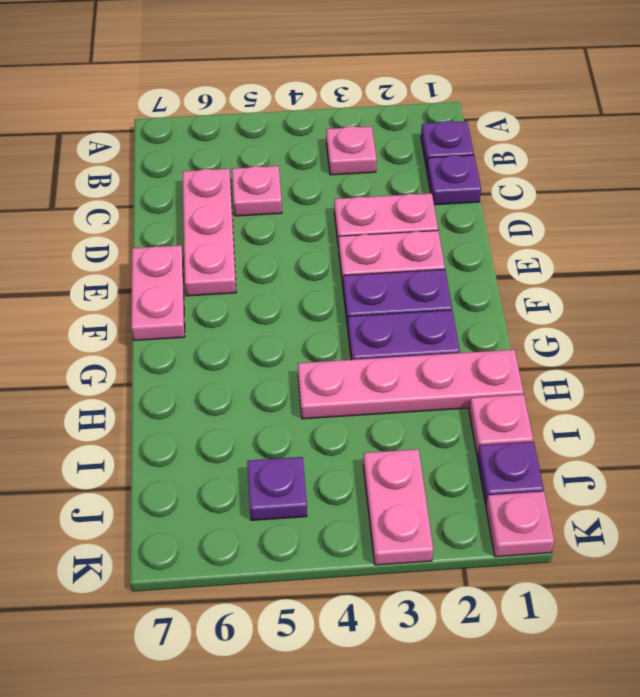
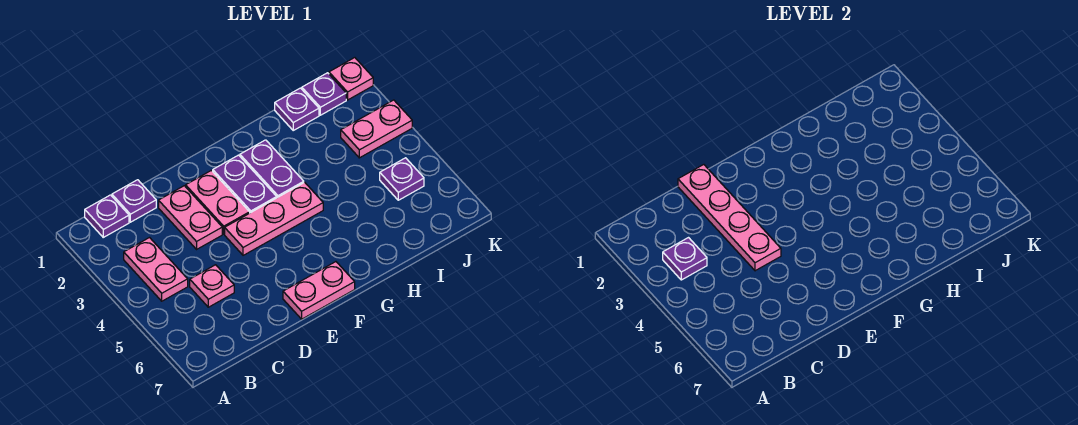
pink 1x1 plate [326,126,377,175] -> pink 1x2 plate [124,238,188,301]
none -> purple 1x1 plate [663,238,707,280]
pink 1x3 plate [182,169,236,296] -> pink 1x3 plate moved to [225,182,323,255]
pink 1x4 plate [298,350,524,419] -> pink 1x4 plate moved to [678,165,781,271]
pink 1x1 plate [469,395,533,455] -> purple 1x1 plate [275,88,319,130]

